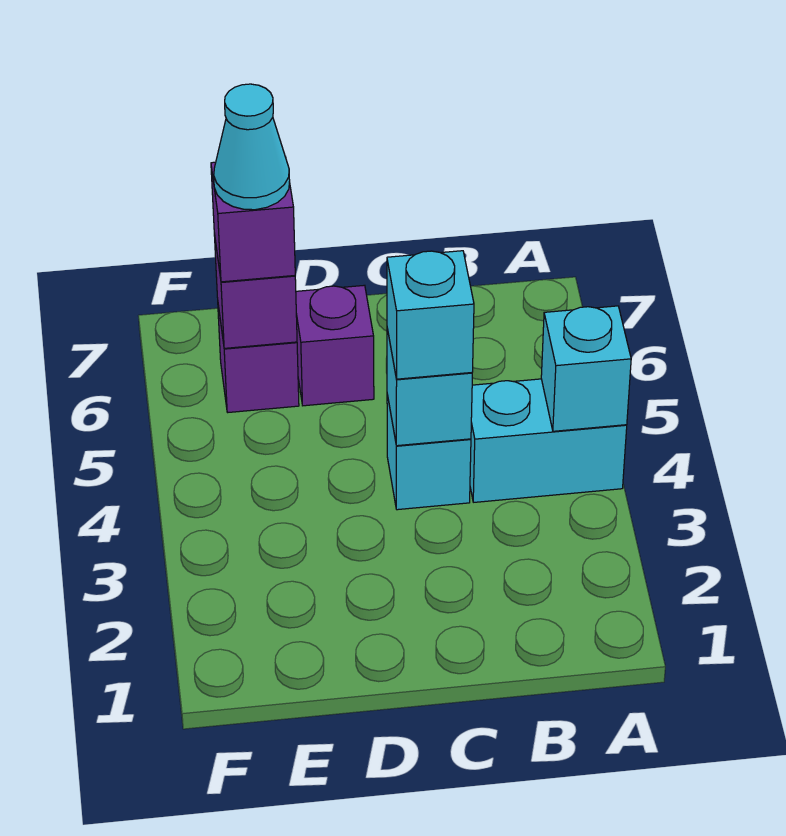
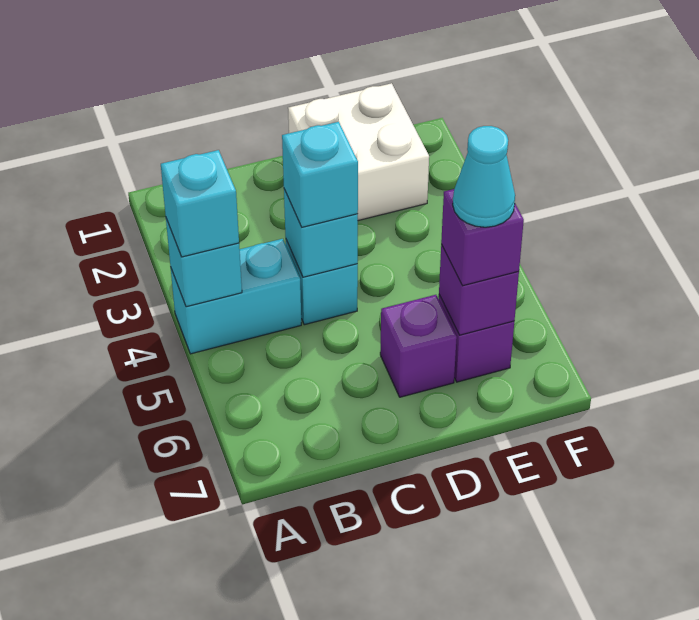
none -> cyan 1x1 brick [161,150,239,257]
none -> white 2x2 brick [288,83,429,221]

